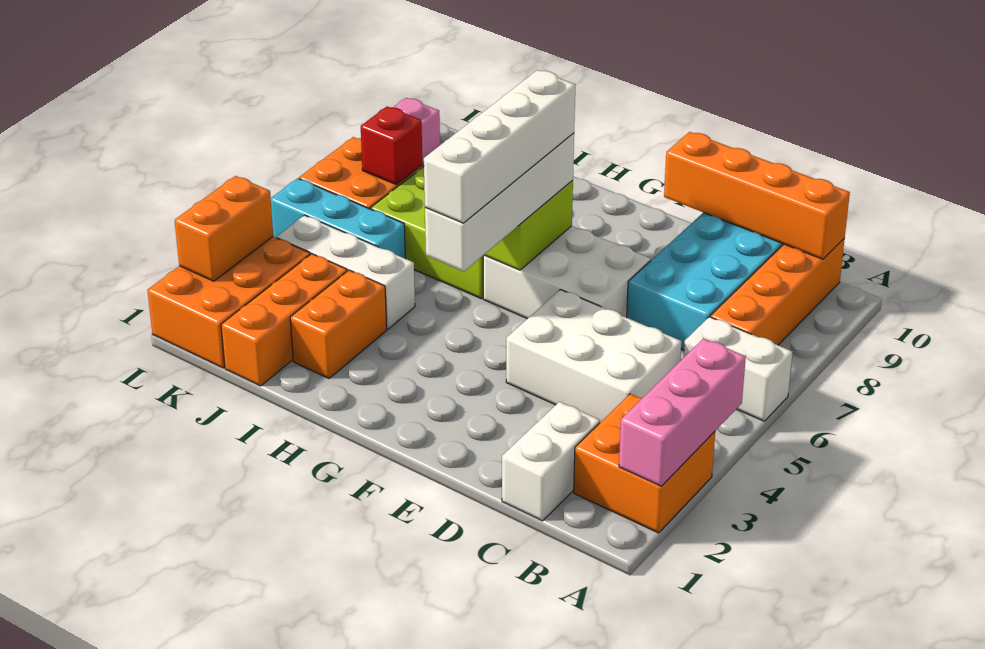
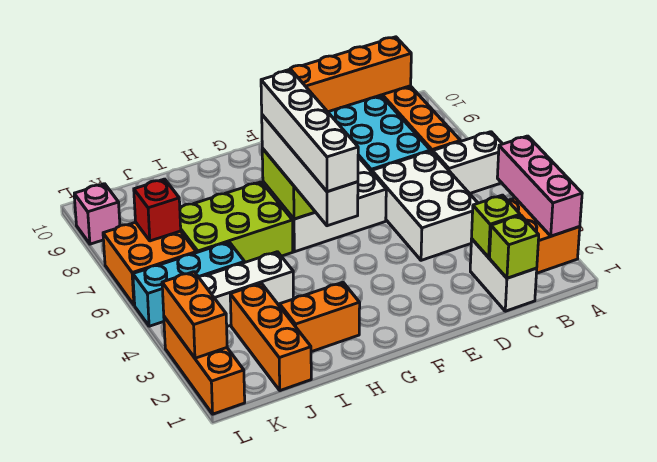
none -> lime 1x1 brick [490,215,539,278]
none -> lime 1x1 brick [472,195,520,257]
white 2x3 brick [506,290,681,422] -> white 2x3 brick turned to [372,151,478,260]
orange 1x2 brick [290,270,387,378] -> orange 1x2 brick turned to [280,282,360,352]
orange 2x3 brick [147,237,310,368] -> orange 1x3 brick [164,317,245,414]

